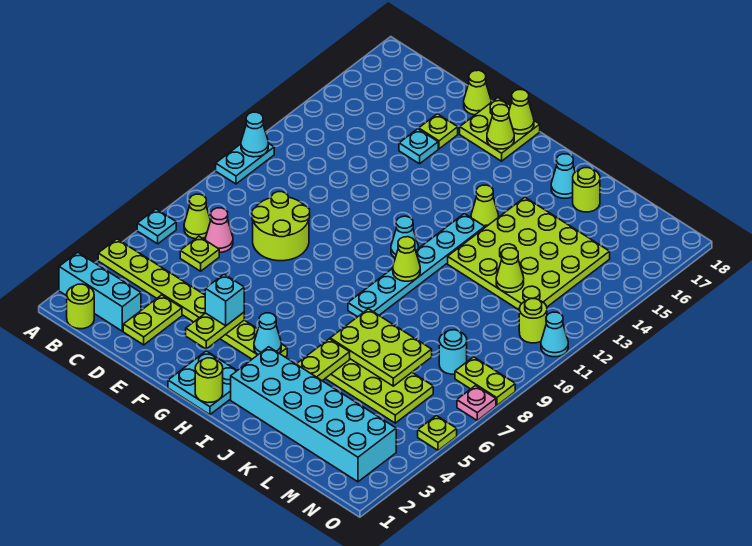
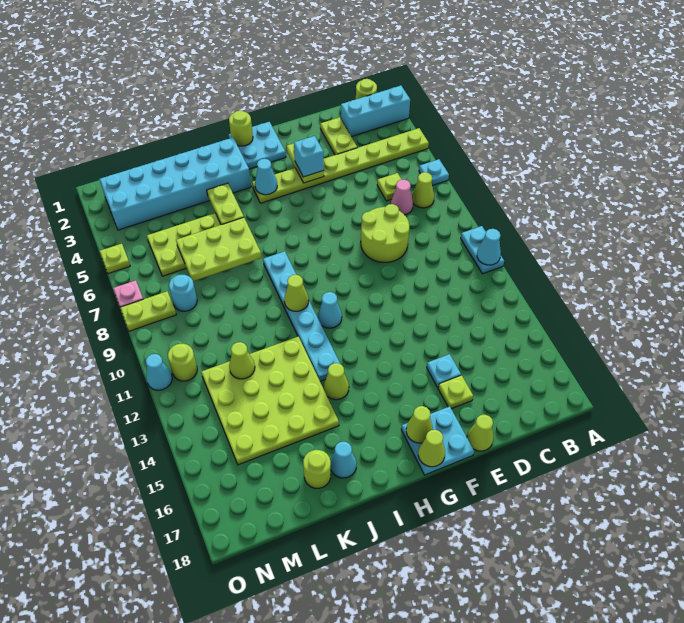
lime 2x2 plate [460,98,540,161] -> cyan 2x2 plate [401,406,474,475]

